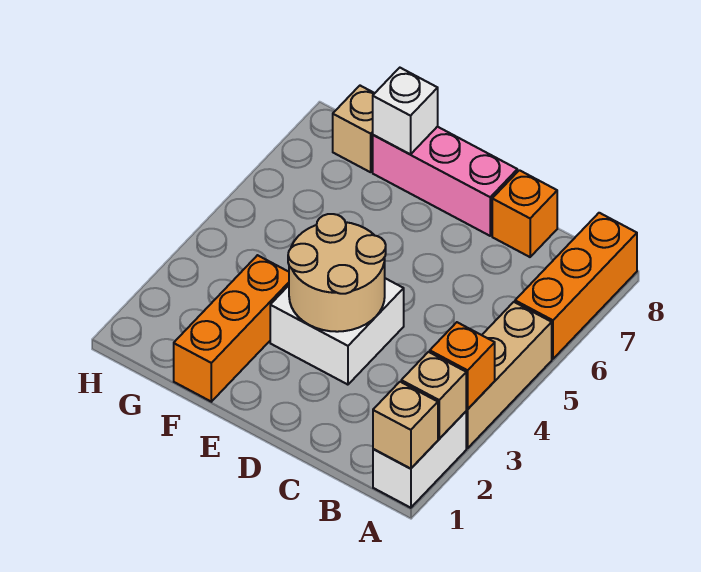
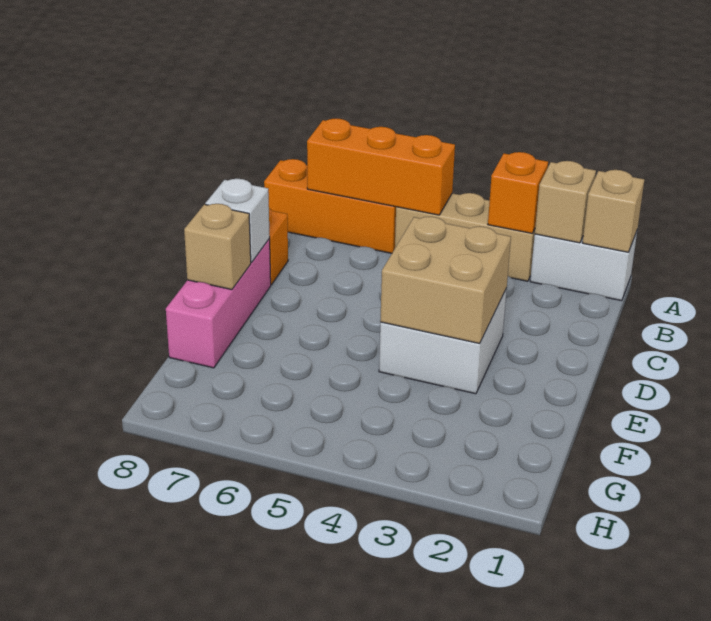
tan 2x2 round brick [288,214,386,332] -> tan 2x2 brick [380,217,511,344]
orange 1x3 brick [174,255,289,402] -> orange 1x3 brick moved to [307,118,455,215]
white 1x1 brick [373,68,438,154] -> white 1x1 brick moved to [205,179,270,263]
tan 1x1 brick [333,86,375,172] -> tan 1x1 brick moved to [184,204,251,290]

